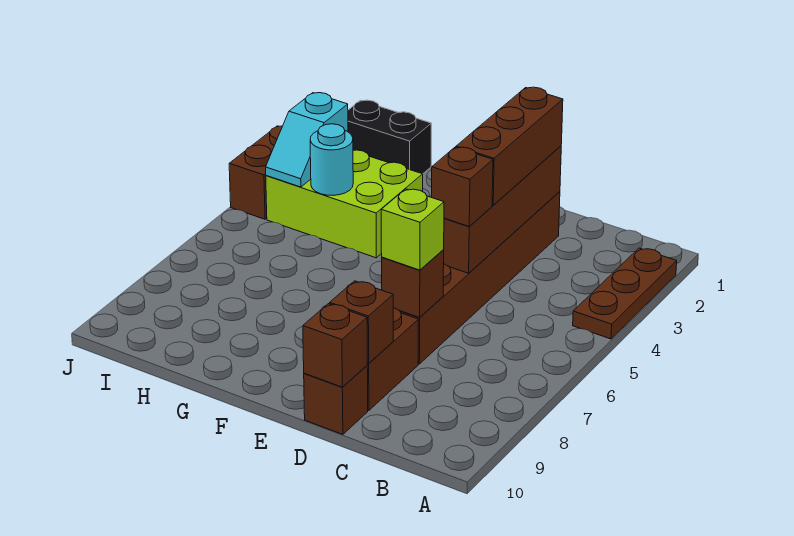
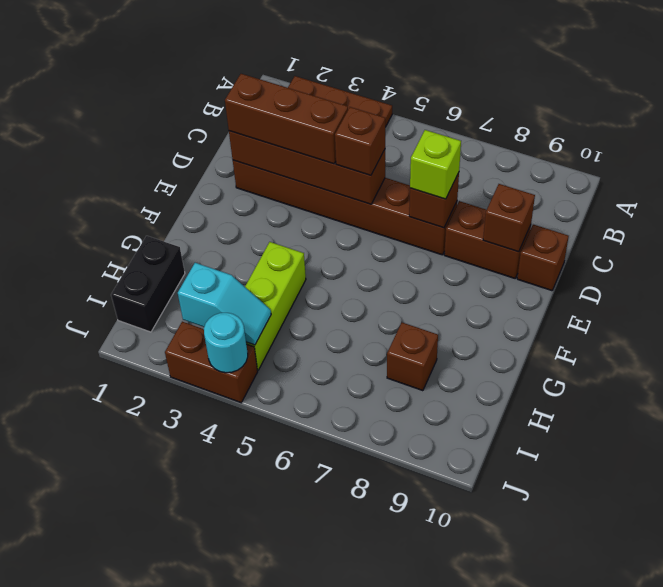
brown 1x1 brick [303,304,368,387] -> brown 1x1 brick moved to [387,323,438,391]
lime 2x3 brick [266,150,423,258] -> lime 1x3 brick [245,242,306,370]
cyan 1x1 round brick [310,124,353,195] -> cyan 1x1 round brick moved to [204,313,248,373]

